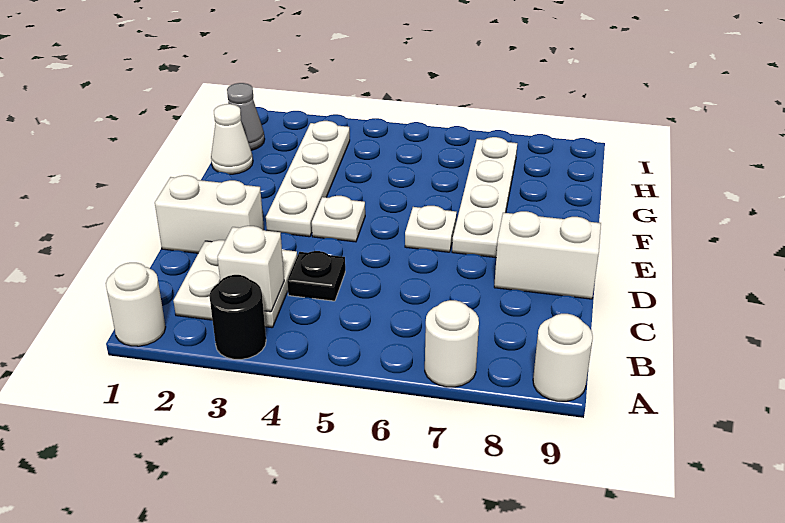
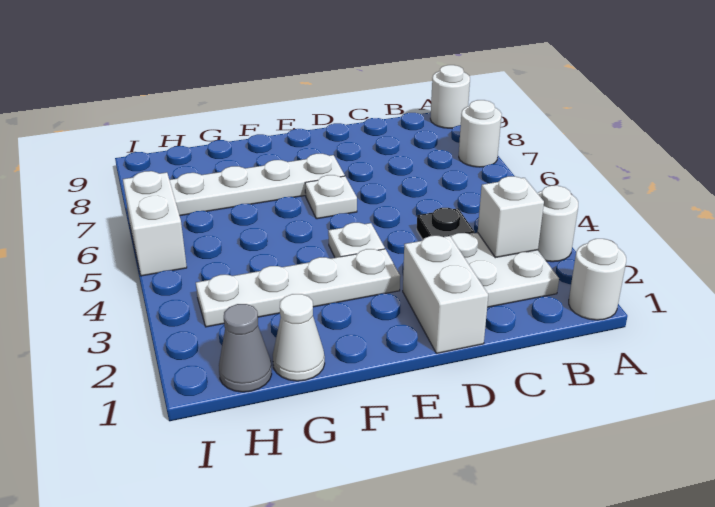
black 1x1 round brick [209,275,266,359] -> white 1x1 round brick [538,186,578,262]
white 1x2 brick [494,211,601,299] -> white 1x2 brick moved to [123,171,187,276]

